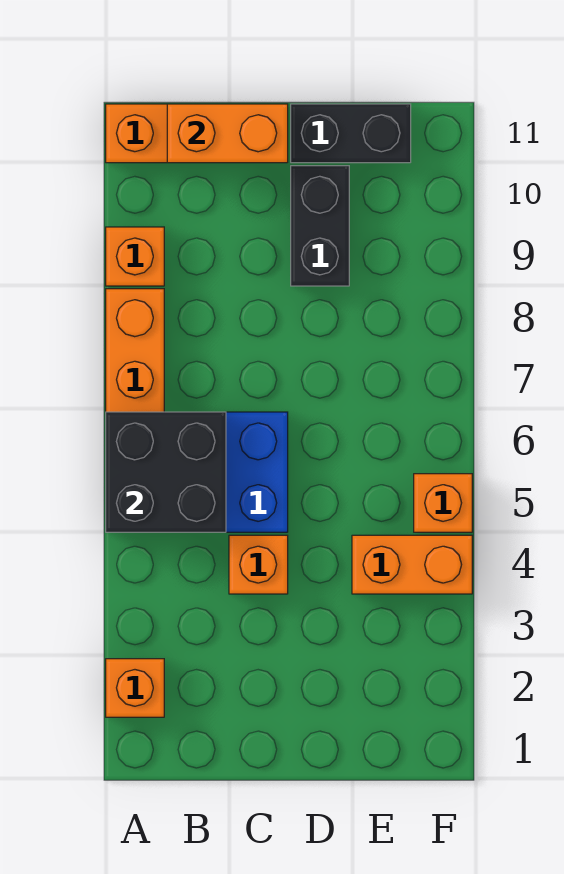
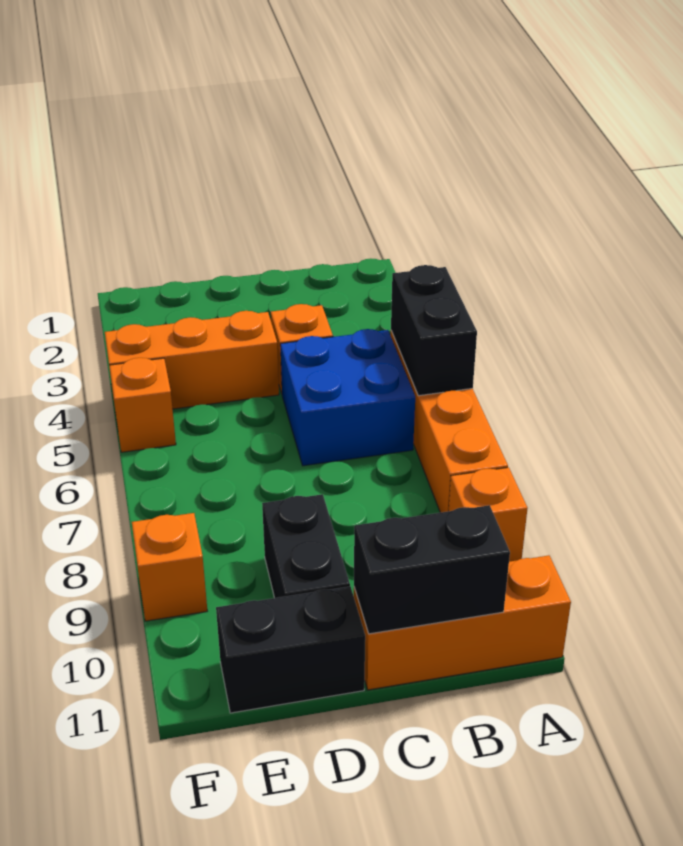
orange 1x1 brick [106,659,164,717] -> orange 1x1 brick moved to [132,513,207,621]
black 2x2 brick [106,412,226,532] -> black 1x2 brick [391,265,477,396]
orange 1x2 brick [167,104,288,163] -> black 1x2 brick [354,505,510,634]
orange 1x2 brick [352,535,472,594] -> orange 1x3 brick [105,311,279,409]

